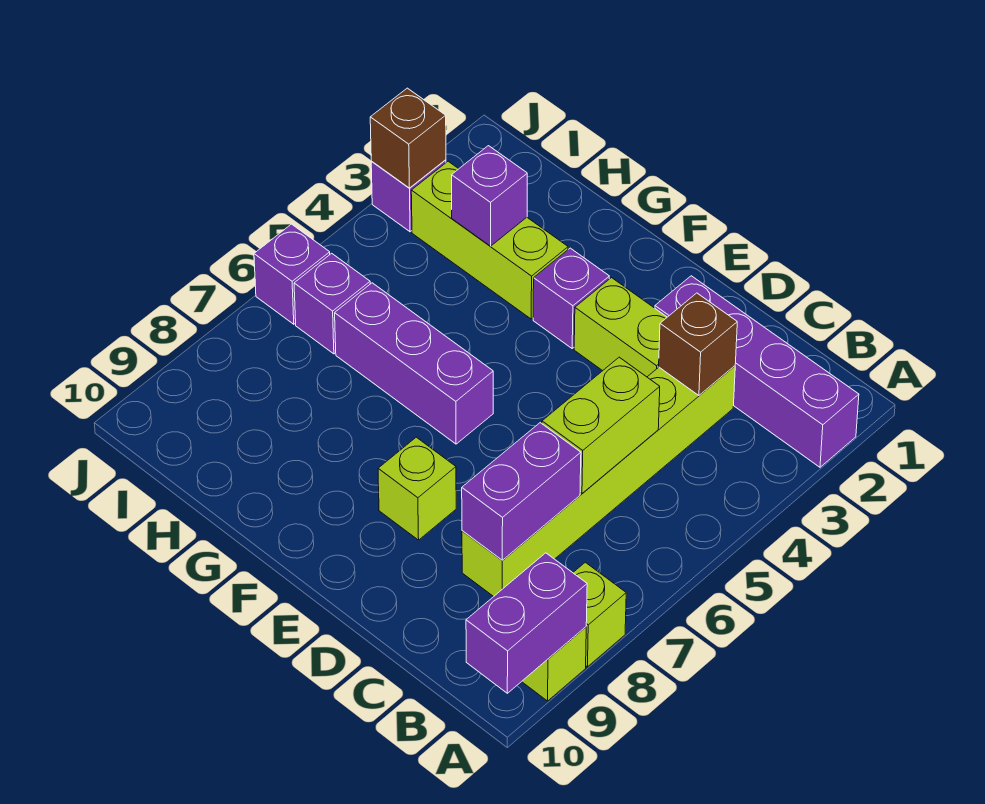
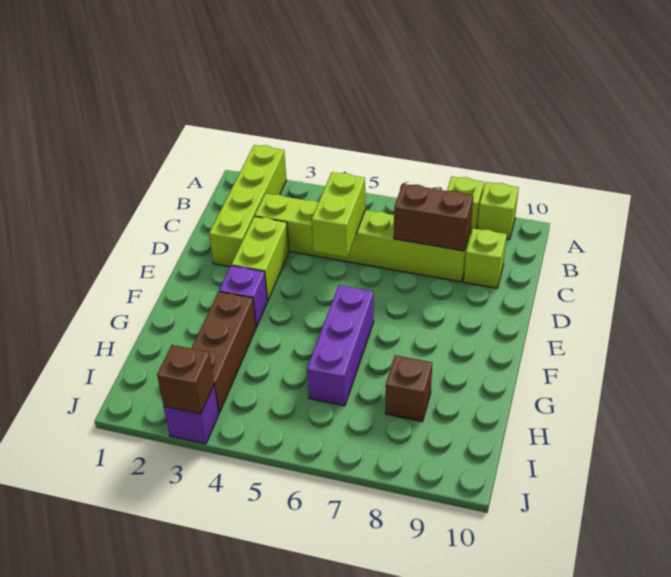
purple 1x4 brick [655,276,859,467] -> lime 1x4 brick [209,145,286,267]
purple 1x2 brick [466,553,587,693] -> none
brown 1x1 brick [659,293,737,395] -> brown 1x1 brick moved to [385,355,432,421]
lime 1x2 brick [542,357,660,493] -> lime 1x2 brick turned to [312,172,365,257]
purple 1x2 brick [462,423,581,560] -> brown 1x2 brick [394,184,473,251]
lime 1x1 brick [378,437,456,540] -> lime 1x1 brick moved to [464,228,507,288]
lime 1x3 brick [411,161,568,319] -> brown 1x3 brick [191,292,256,413]
purple 1x1 brick [452,146,527,246] -> none
purple 1x1 brick [294,253,370,354] -> none
purple 1x1 brick [254,224,330,324] -> none

